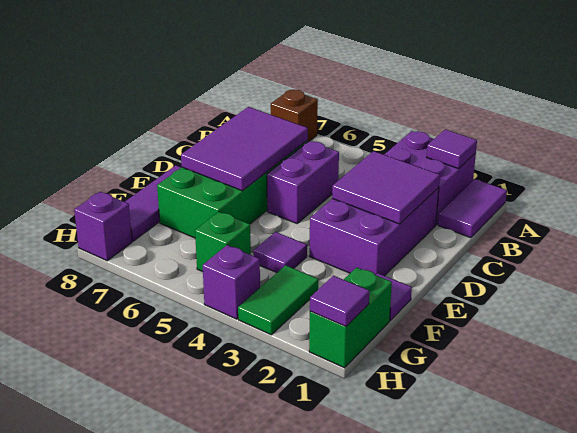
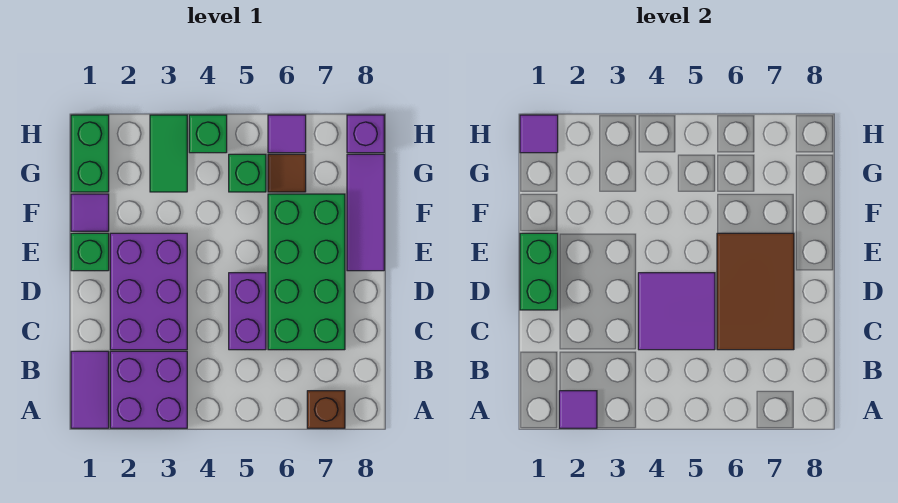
purple 2x2 tile [332,151,440,224] -> purple 2x2 tile moved to [638,273,715,350]
purple 2x3 tile [181,107,308,191] -> brown 2x3 tile [717,233,794,350]
none -> green 1x2 brick [520,233,558,310]
none -> green 1x1 brick [71,233,109,271]
purple 1x1 tile [253,232,307,273] -> purple 1x1 tile moved to [268,115,306,153]
none -> brown 1x1 tile [268,154,306,192]
purple 1x1 brick [203,245,260,319] -> green 1x1 brick [189,115,227,153]

